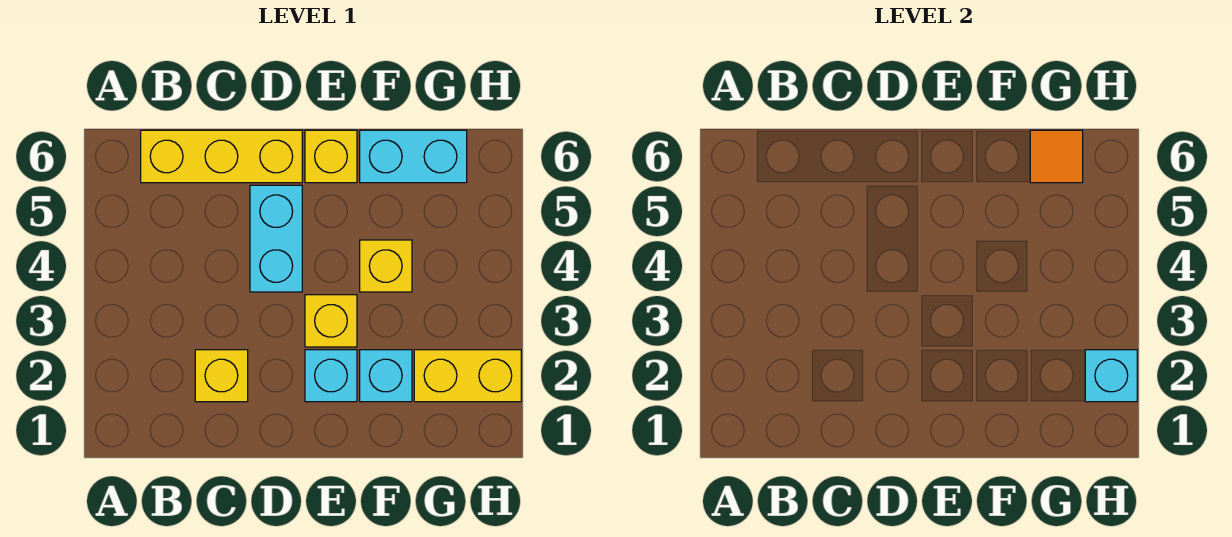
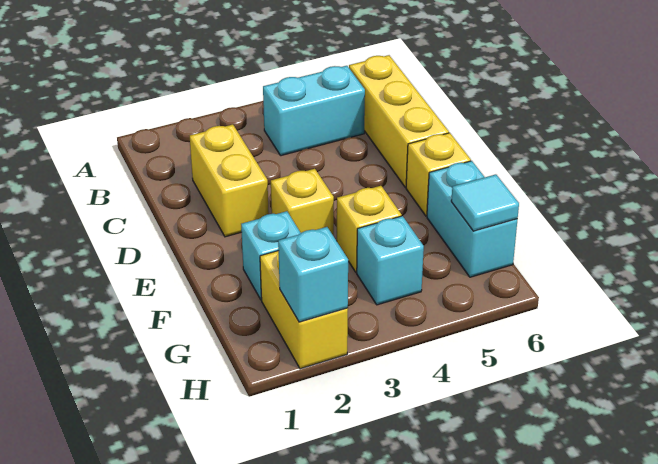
yellow 1x1 brick [195,350,248,402] -> yellow 1x2 brick [190,124,269,237]
cyan 1x2 brick [250,185,302,292] -> cyan 1x2 brick moved to [263,66,365,156]
cyan 1x1 brick [305,350,357,402] -> cyan 1x1 brick moved to [357,216,424,305]
orange 1x1 tile [1030,130,1083,183] -> cyan 1x1 tile [451,174,519,231]

